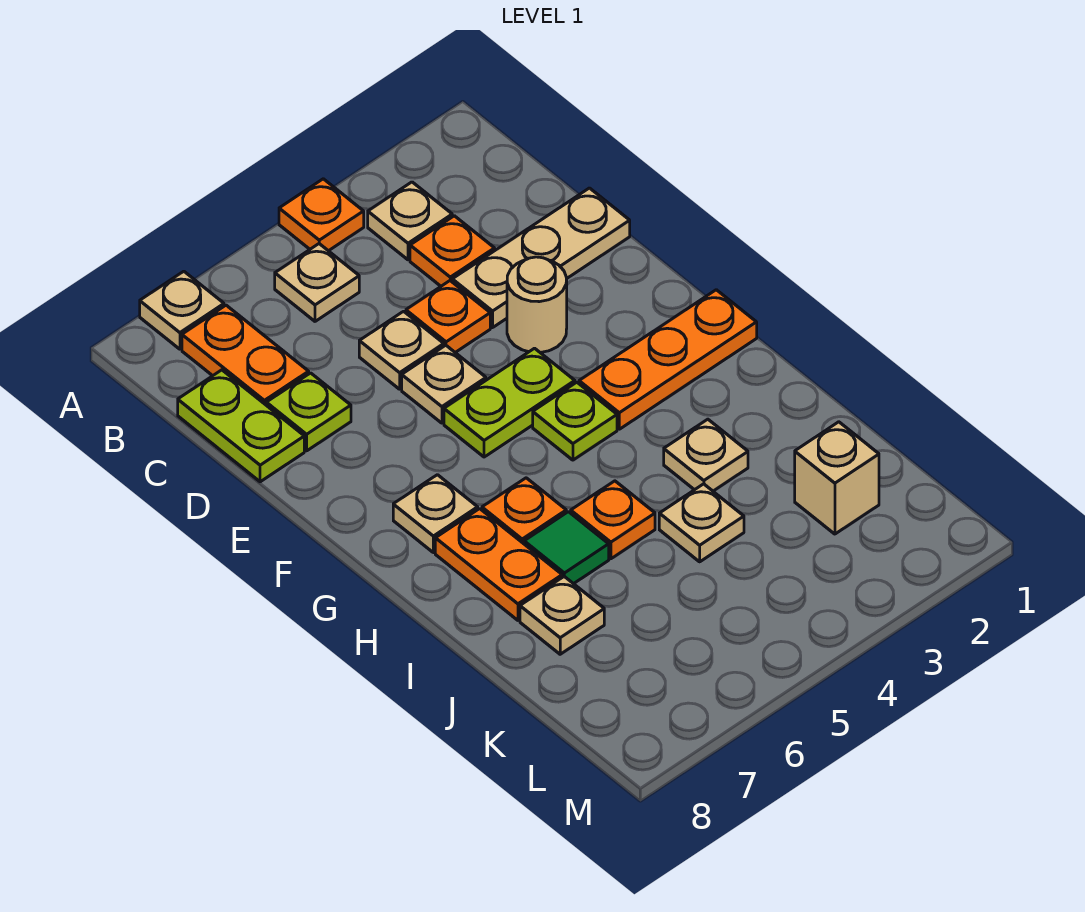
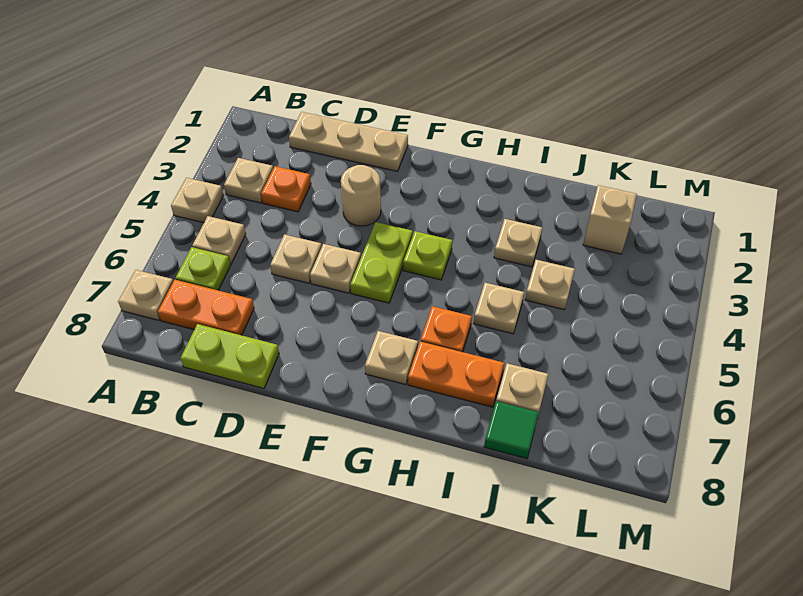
orange 1x1 plate [279,179,364,251] -> tan 1x1 plate [171,178,223,223]
tan 1x3 plate [452,188,630,328] -> tan 1x3 plate turned to [289,112,408,171]
orange 1x1 plate [406,281,490,352] -> none
lime 1x1 plate [266,373,351,451] -> lime 1x1 plate moved to [176,247,230,290]
orange 1x3 plate [579,290,757,429] -> none
orange 1x1 plate [571,481,655,559] -> tan 1x1 plate [474,283,524,334]
green 1x1 tile [524,512,609,584] -> green 1x1 tile moved to [484,401,539,459]

